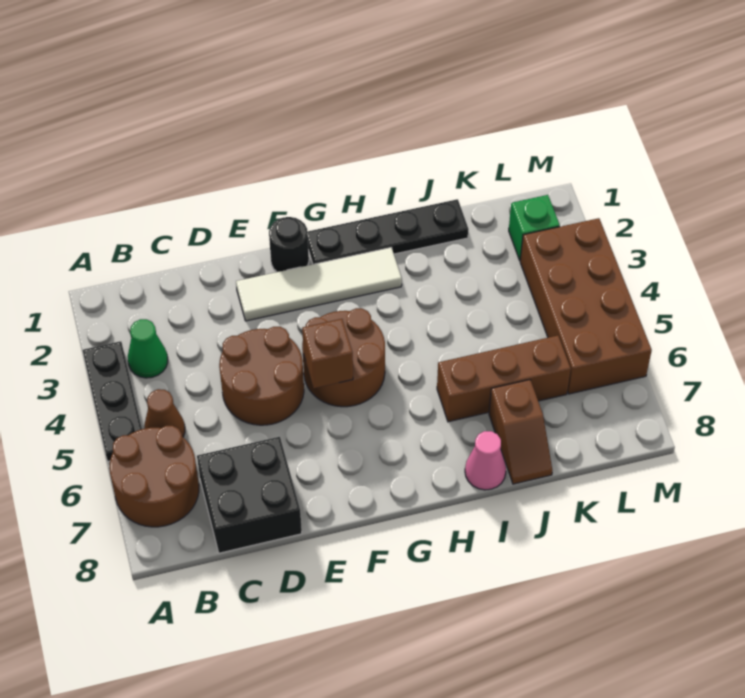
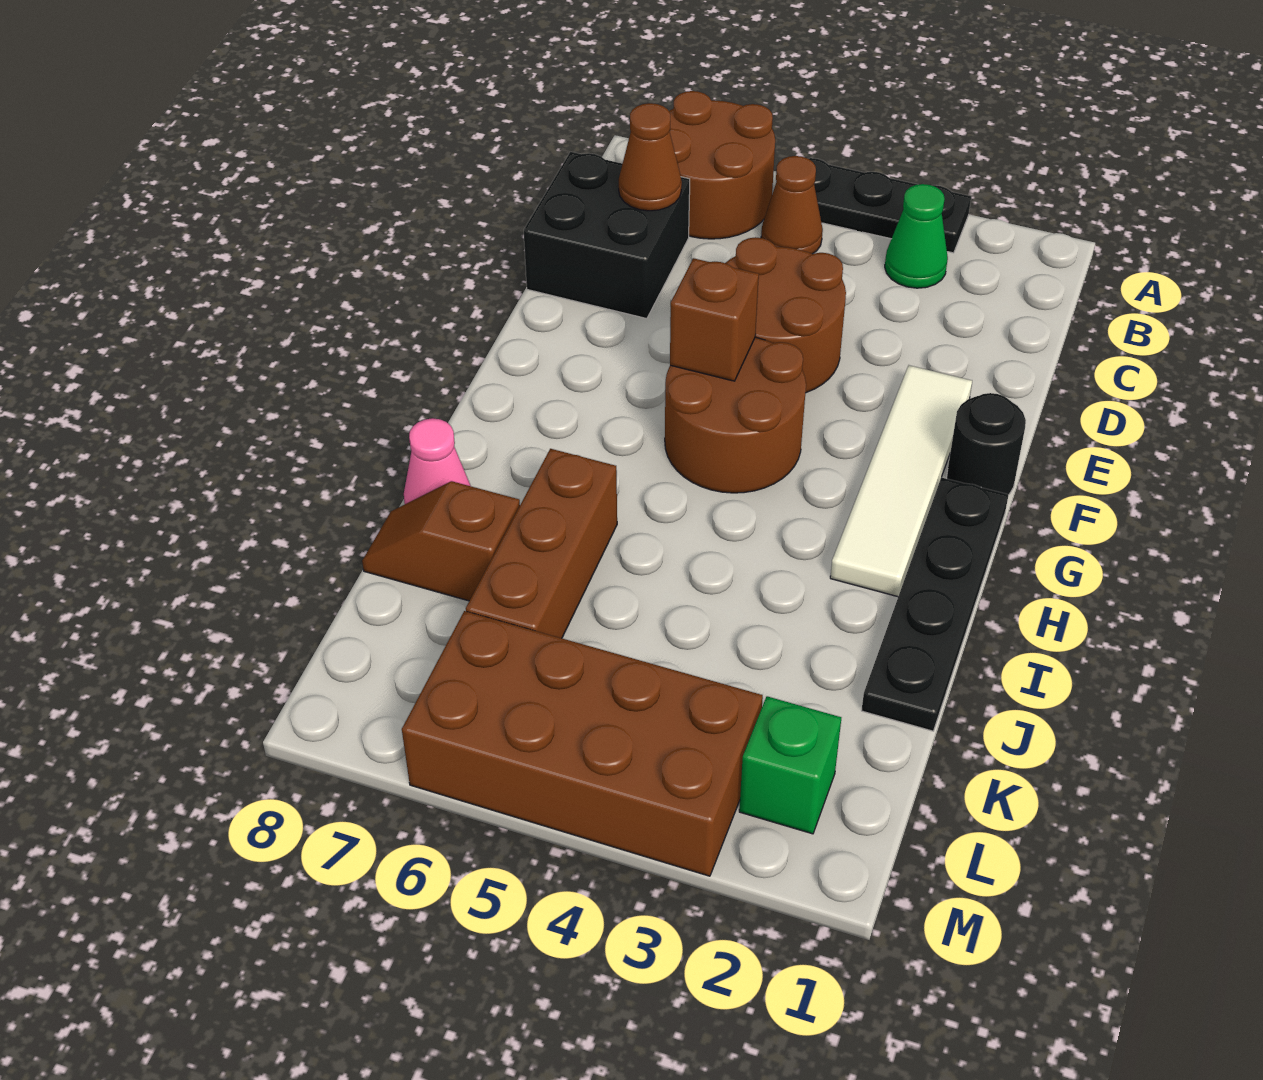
none -> brown 1x1 cone [619,103,682,211]

